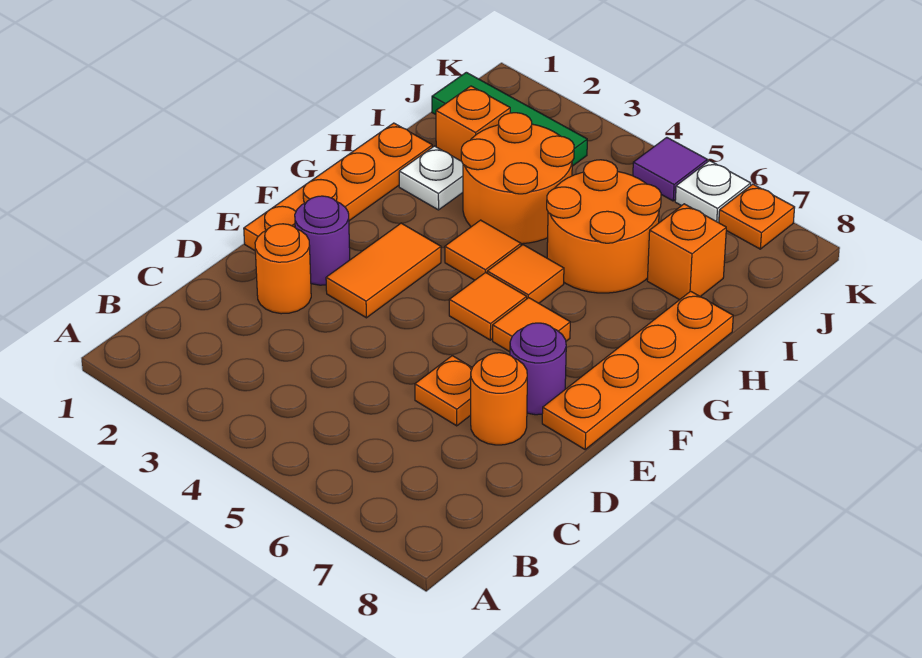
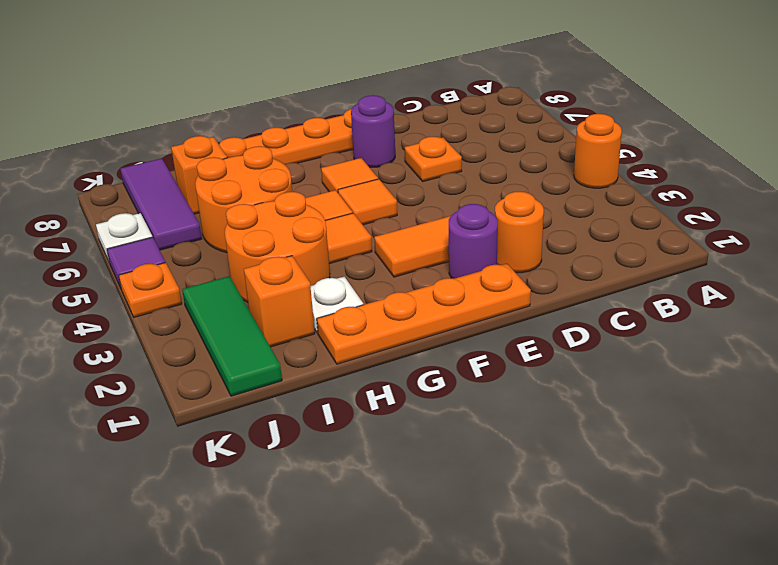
orange 1x1 round brick [471,353,527,445] -> orange 1x1 round brick moved to [574,114,622,188]
none -> purple 1x3 tile [120,158,202,250]
orange 1x1 plate [719,184,795,249] -> orange 1x1 plate moved to [119,263,182,317]

